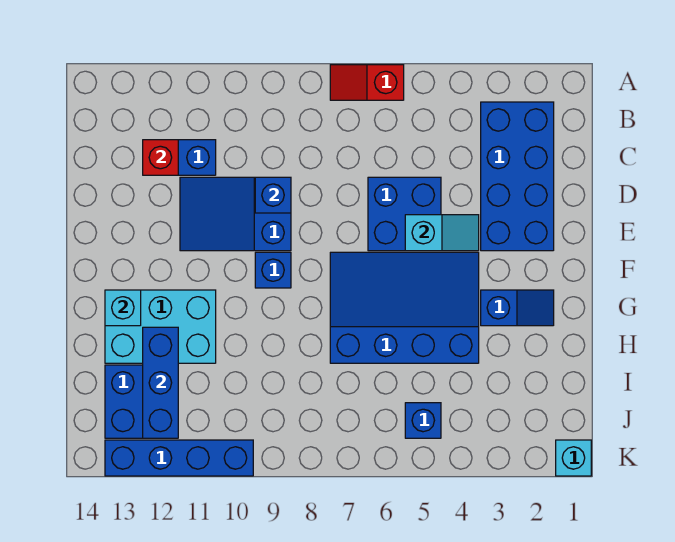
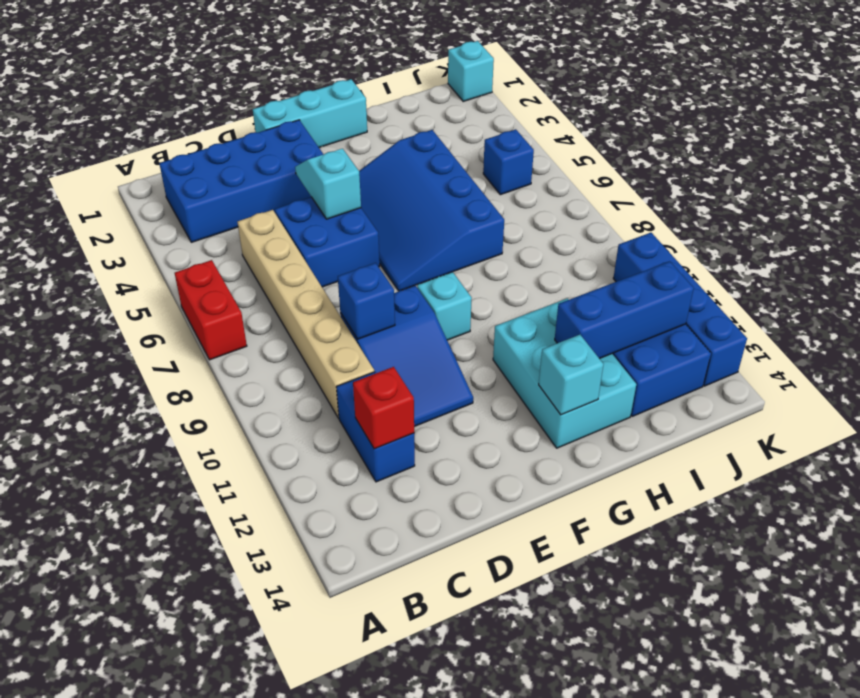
red 1x2 slope [330,65,404,100] -> red 1x2 brick [175,260,247,360]
none -> tan 1x6 brick [238,210,374,418]
none -> cyan 1x3 brick [253,79,367,147]
blue 1x1 brick [255,252,291,288] -> cyan 1x1 brick [417,272,472,340]
blue 1x2 slope [481,290,554,326] -> none

